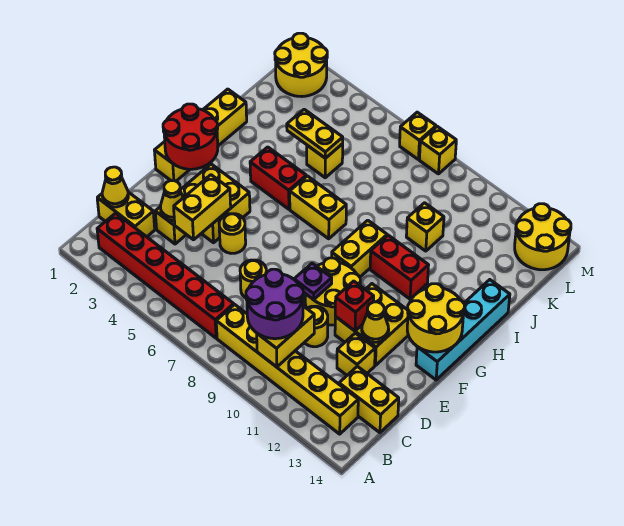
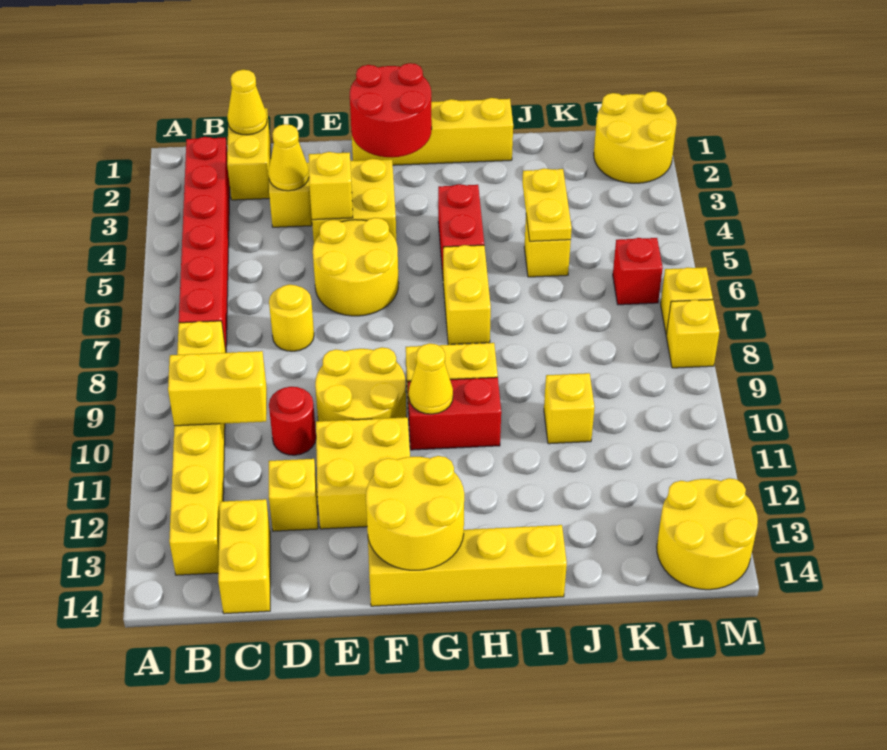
purple 2x2 round brick [246,269,304,339] -> none
yellow 1x2 brick [174,175,231,240] -> yellow 1x1 brick [309,152,353,220]
yellow 1x1 round brick [304,306,328,347] -> red 1x1 round brick [269,387,316,455]
yellow 1x1 round brick [219,214,246,253] -> yellow 2x2 round brick [313,218,399,316]
purple 1x1 plate [294,263,332,300] -> none
red 1x1 brick [335,281,374,331] -> red 1x1 brick moved to [613,238,663,305]
yellow 1x1 cone [362,302,389,342] -> yellow 1x1 cone moved to [409,343,453,414]
cyan 1x4 brick [416,280,510,380] -> yellow 1x4 brick [368,525,567,606]
red 1x2 brick [370,235,429,299] -> red 1x2 brick turned to [408,377,501,450]

